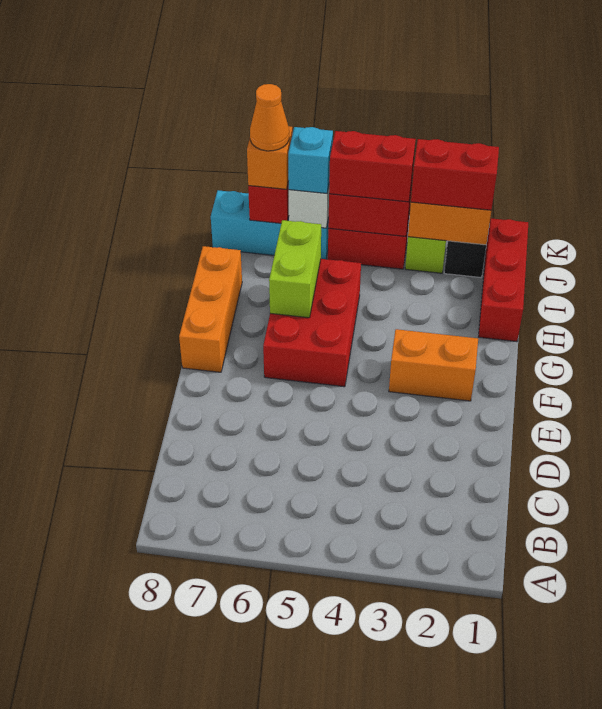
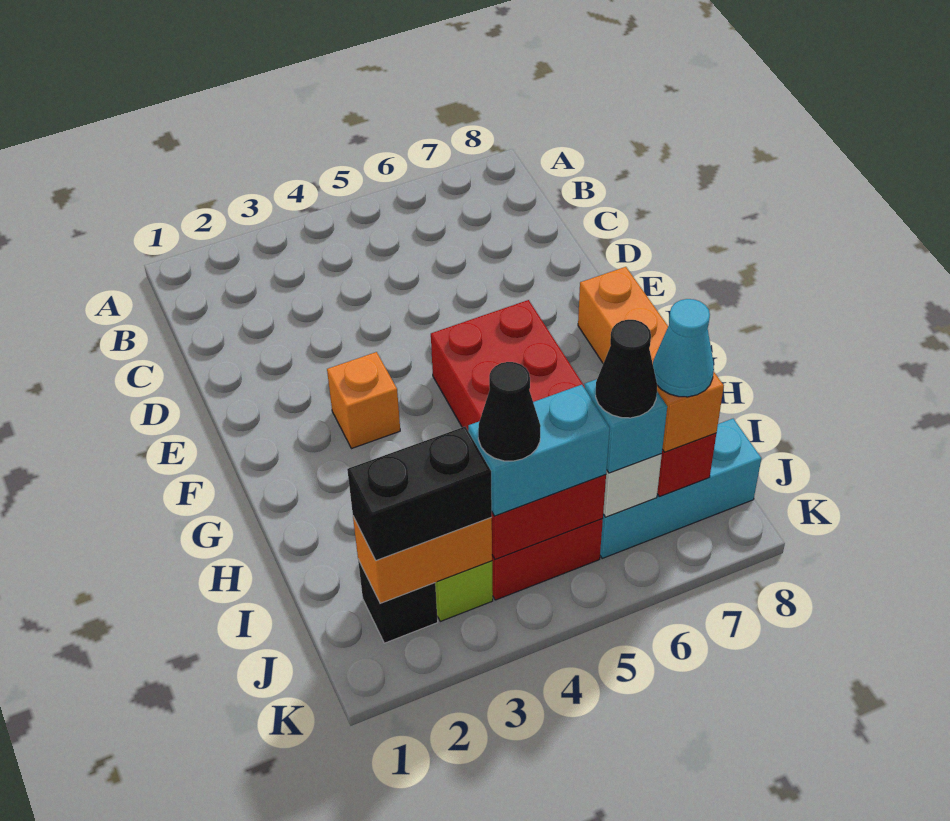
orange 1x2 brick [389,329,478,401] -> orange 1x1 brick [327,352,400,449]
lime 1x2 brick [269,220,321,318] -> none
red 1x3 brick [478,218,528,342] -> none
red 1x2 brick [411,139,499,210] -> black 1x2 brick [347,427,492,560]
red 1x2 brick [329,131,416,202] -> cyan 1x2 brick [468,385,610,516]
none -> black 1x1 cone [478,362,541,461]
none -> black 1x1 cone [596,320,657,418]
orange 1x1 cone [250,84,289,151] -> cyan 1x1 cone [653,299,714,397]

